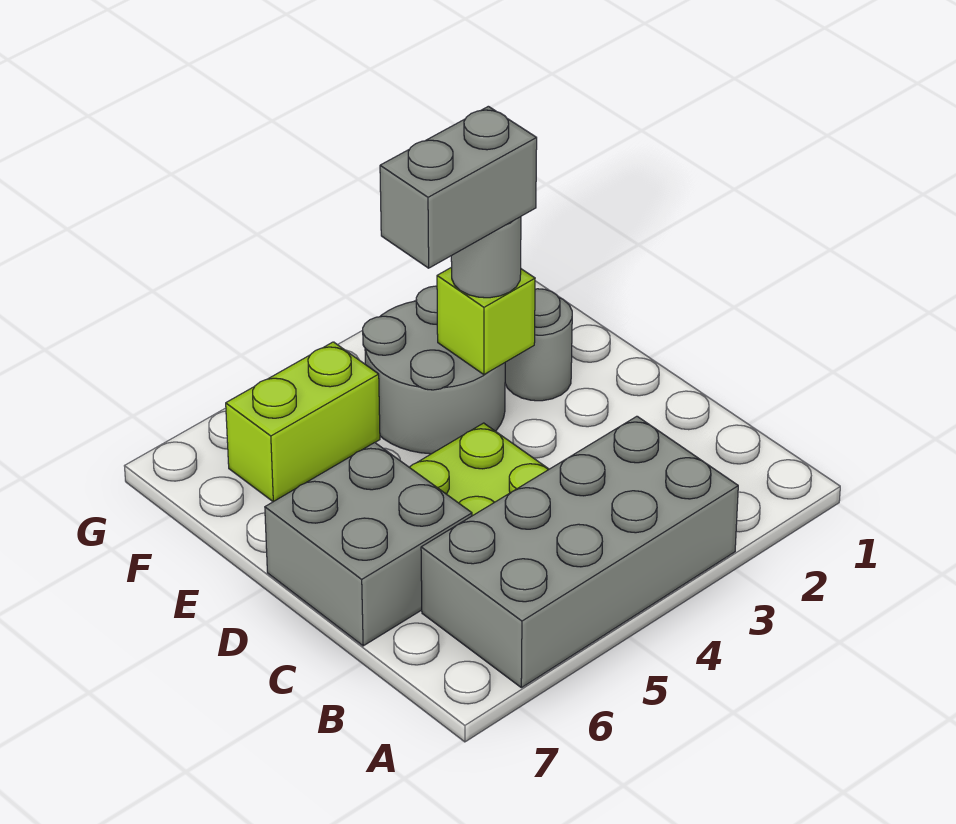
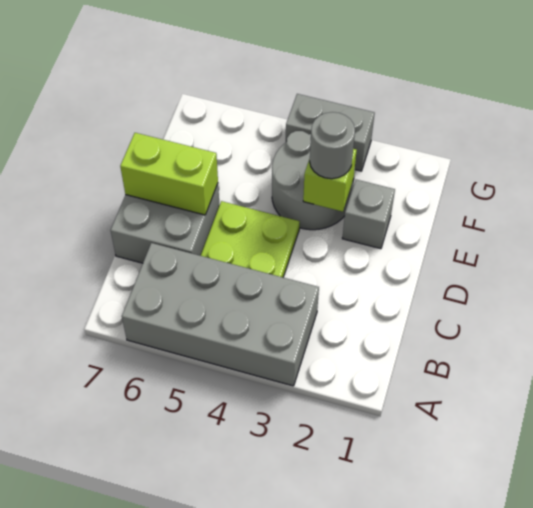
grey 1x1 round brick [505,289,572,401] -> grey 1x1 brick [342,180,395,249]
grey 1x2 brick [380,106,537,268] -> grey 1x2 brick moved to [286,94,375,171]
lime 1x2 brick [226,342,380,502] -> lime 1x2 brick moved to [120,133,218,215]

